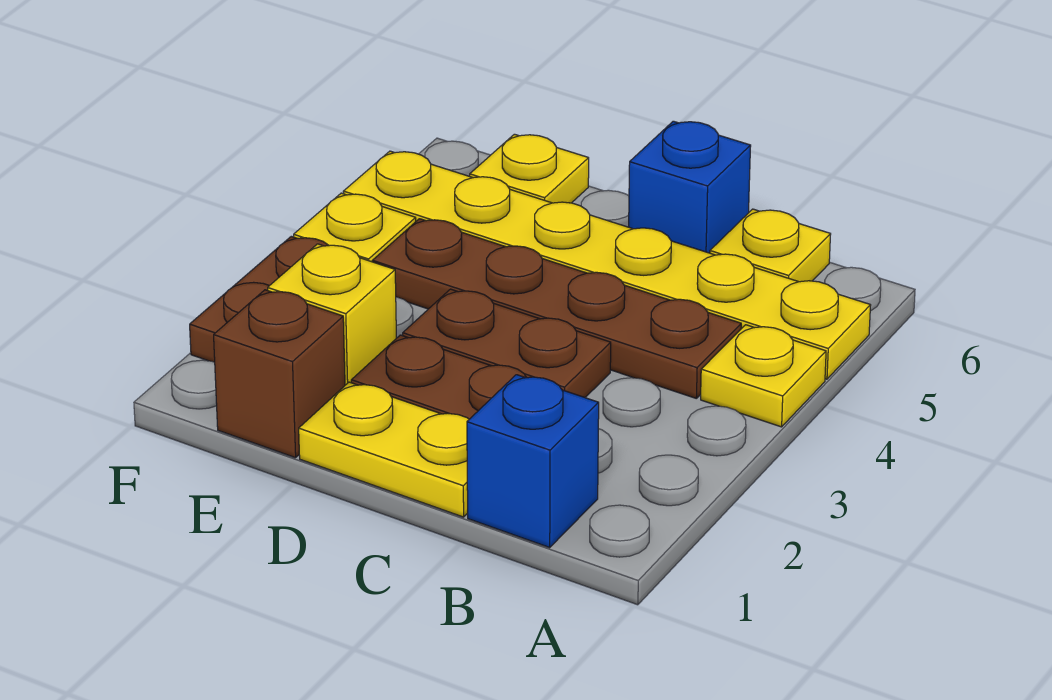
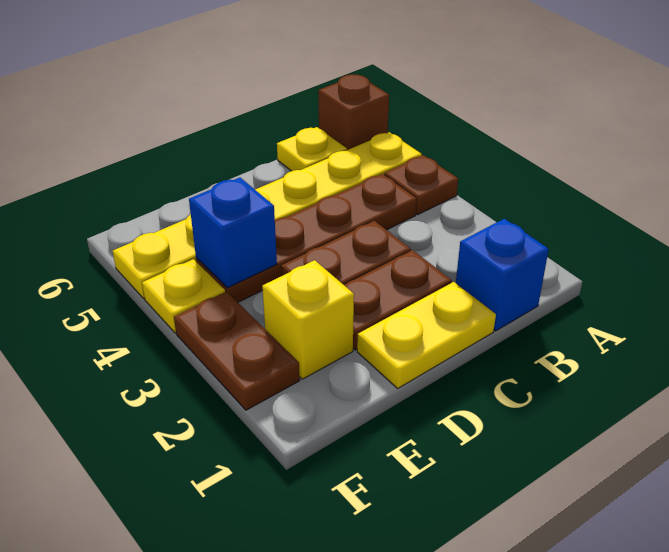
yellow 1x1 plate [701,325,826,427] -> brown 1x1 plate [384,155,458,215]
blue 1x1 brick [629,121,751,253] -> blue 1x1 brick moved to [189,178,277,288]
brown 1x1 brick [214,290,345,458] -> brown 1x1 brick moved to [318,74,389,150]
yellow 1x1 plate [470,134,589,203] -> none

